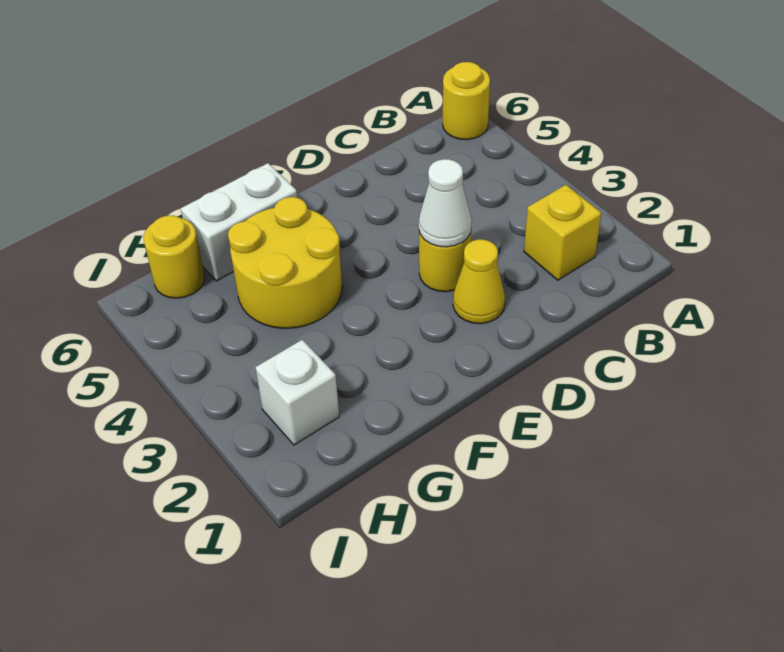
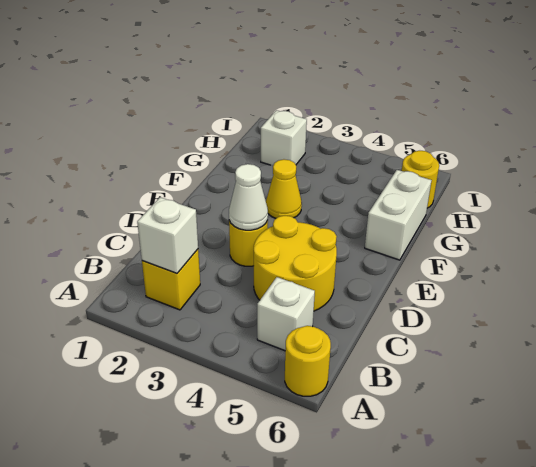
none -> white 1x1 brick [137,197,198,273]
none -> white 1x1 brick [257,277,315,351]
yellow 1x1 cone [453,239,505,324] -> yellow 1x1 cone moved to [266,159,302,218]
yellow 2x2 round brick [228,197,342,328] -> yellow 2x2 round brick moved to [254,216,337,311]

